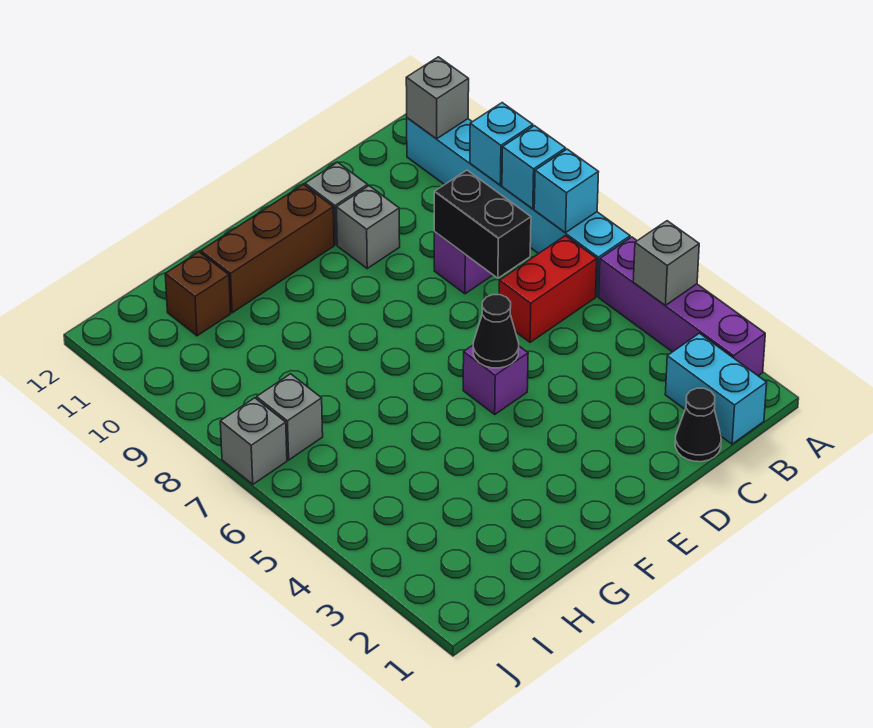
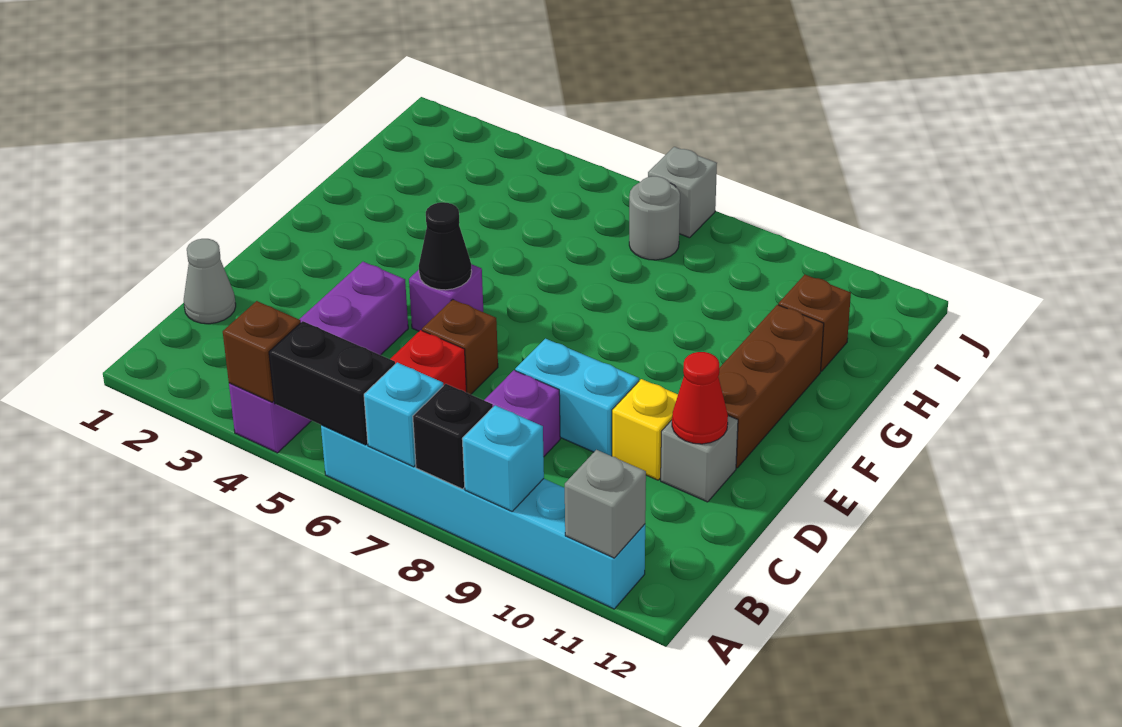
purple 1x4 brick [599,237,765,376] -> purple 1x4 brick turned to [229,262,408,453]
grey 1x1 brick [633,221,699,305] -> brown 1x1 brick [223,301,301,402]
cyan 1x1 brick [502,126,566,209] -> black 1x1 brick [413,384,493,489]
cyan 1x2 brick [665,333,767,444] -> cyan 1x2 brick moved to [515,339,639,456]
black 1x1 cone [675,388,721,462] -> grey 1x1 cone [184,239,236,324]
black 1x2 brick [434,170,531,278] -> black 1x2 brick moved to [269,321,395,445]
none -> brown 1x1 brick [422,299,498,394]
grey 1x1 brick [337,186,400,268] -> yellow 1x1 brick [612,379,678,480]
none -> red 1x1 cone [672,352,728,444]
grey 1x1 brick [257,374,323,460] -> grey 1x1 round brick [629,176,680,260]

